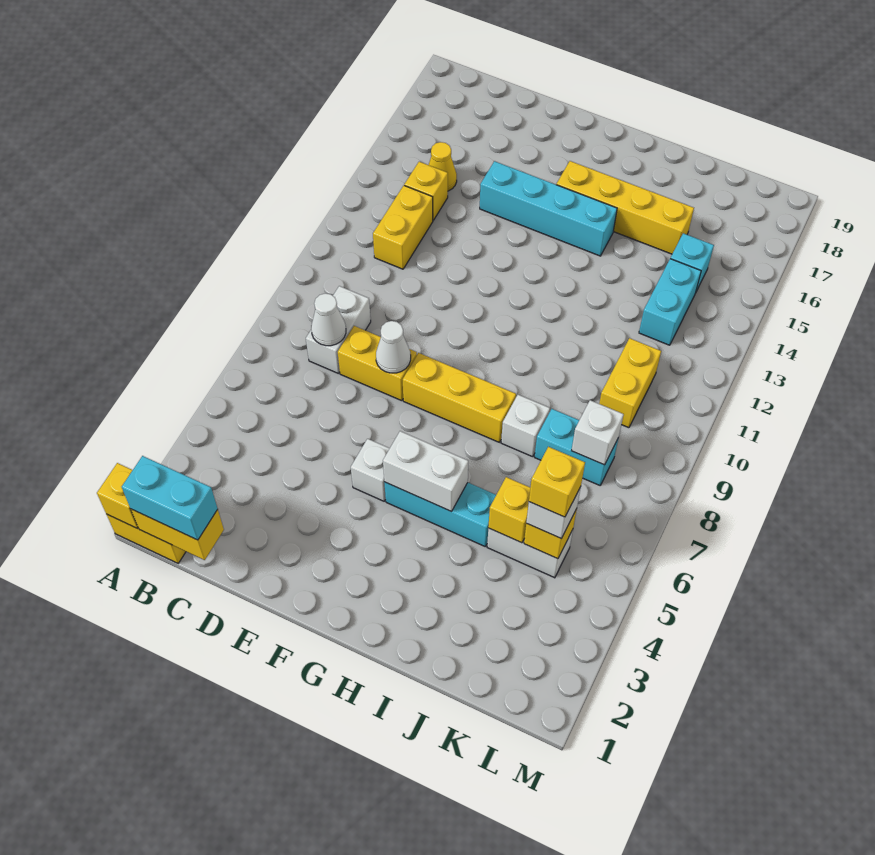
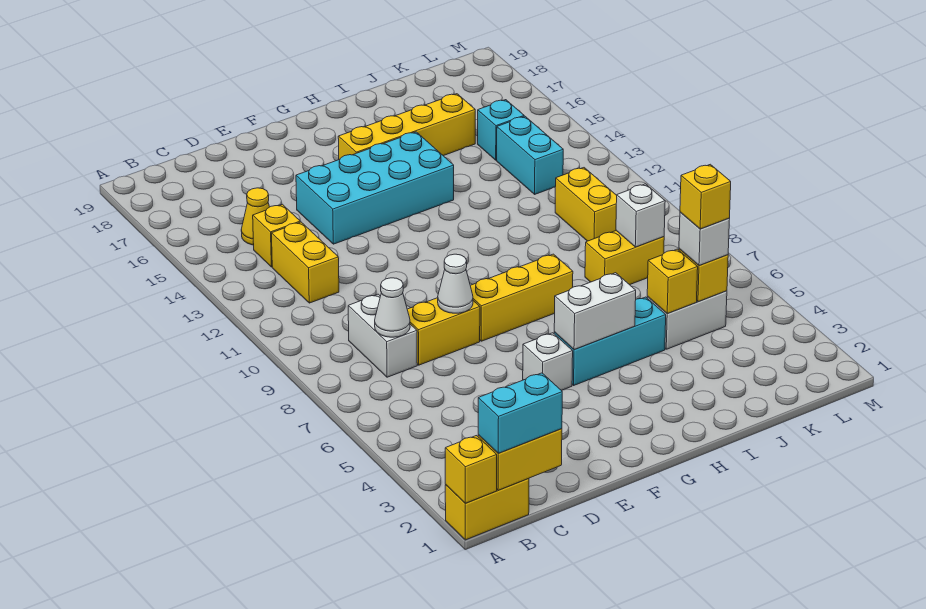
cyan 1x4 brick [480,161,617,256] -> cyan 2x4 brick [296,132,454,244]
white 1x1 brick [501,395,550,457] -> none
cyan 1x2 brick [535,409,618,485] -> yellow 1x2 brick [585,231,664,285]

